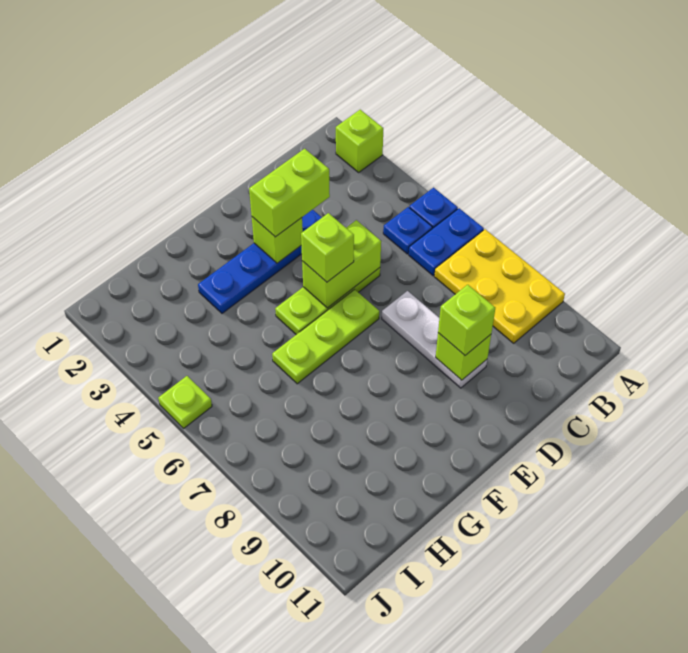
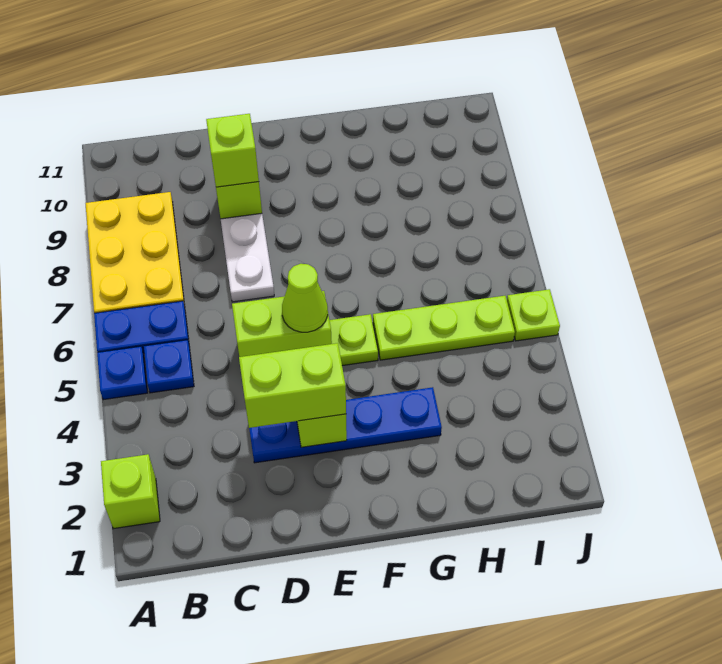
lime 1x1 brick [301,213,354,282] -> lime 1x1 cone [282,264,328,332]
lime 1x3 plate [272,289,379,384] -> lime 1x3 plate moved to [373,296,515,360]

